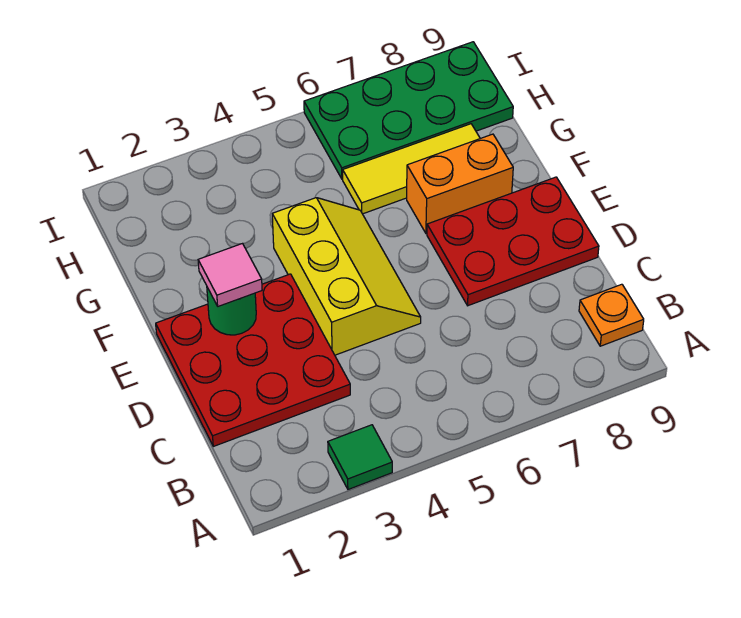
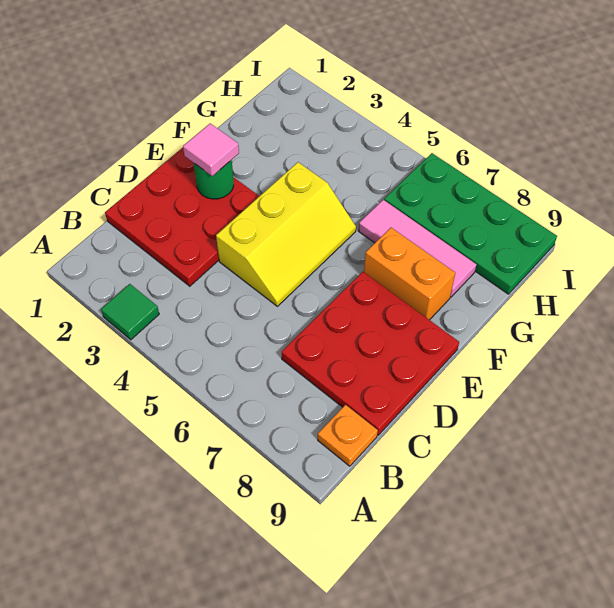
red 2x3 plate [427,177,599,306] -> red 3x3 plate [282,272,459,435]
yellow 1x3 tile [343,124,480,214] -> pink 1x3 tile [359,200,476,297]

